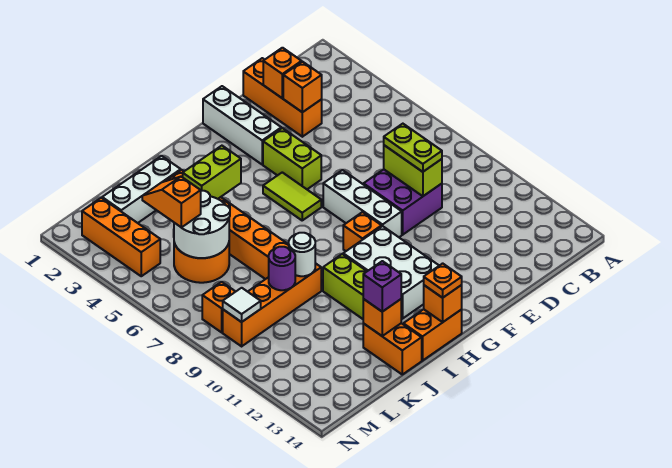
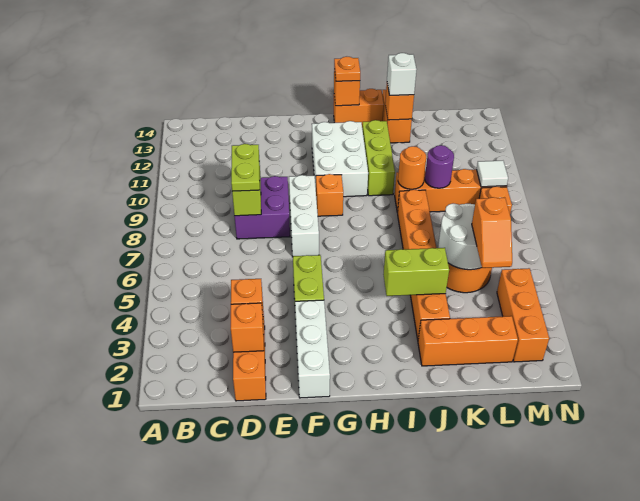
lime 1x2 tile [263,172,321,220] -> none
white 1x3 brick [102,156,181,223] -> orange 1x3 brick [418,316,518,366]
white 1x1 round brick [289,233,315,276] -> orange 1x1 round brick [398,146,426,189]
purple 1x1 brick [363,261,401,312] -> white 1x1 brick [387,53,416,95]

